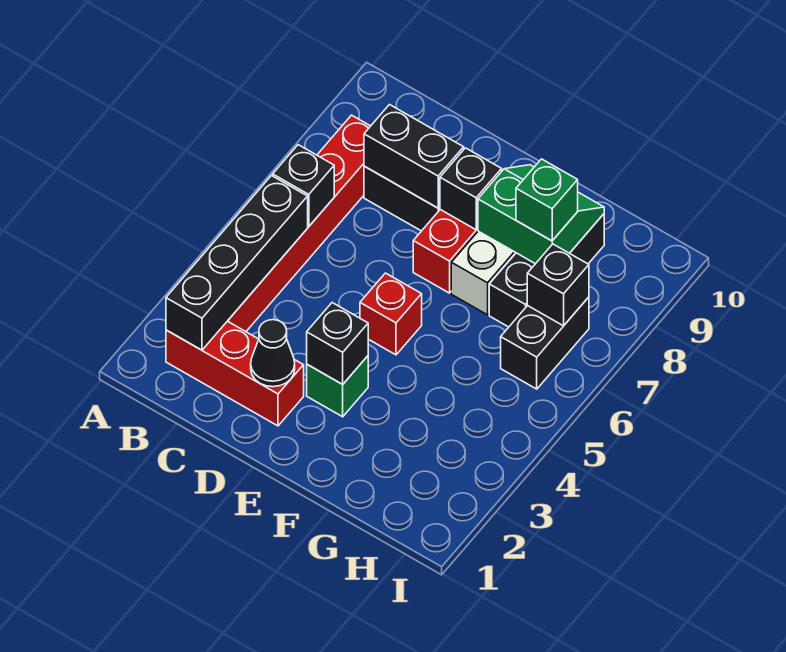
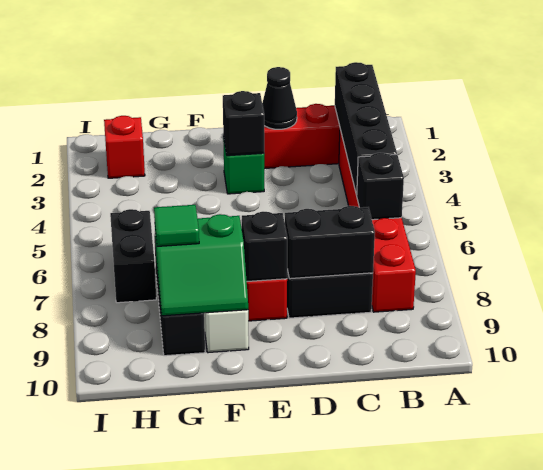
red 1x1 brick [360,273,422,355] -> red 1x1 brick moved to [104,116,145,178]
green 1x1 brick [516,159,578,241] -> green 1x1 tile [154,205,199,246]
black 1x1 brick [527,244,589,326] -> none

